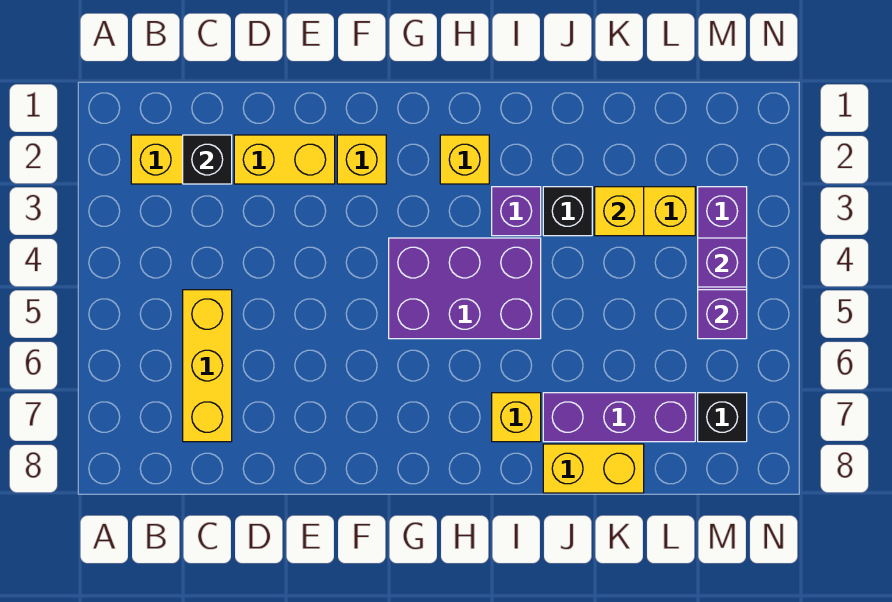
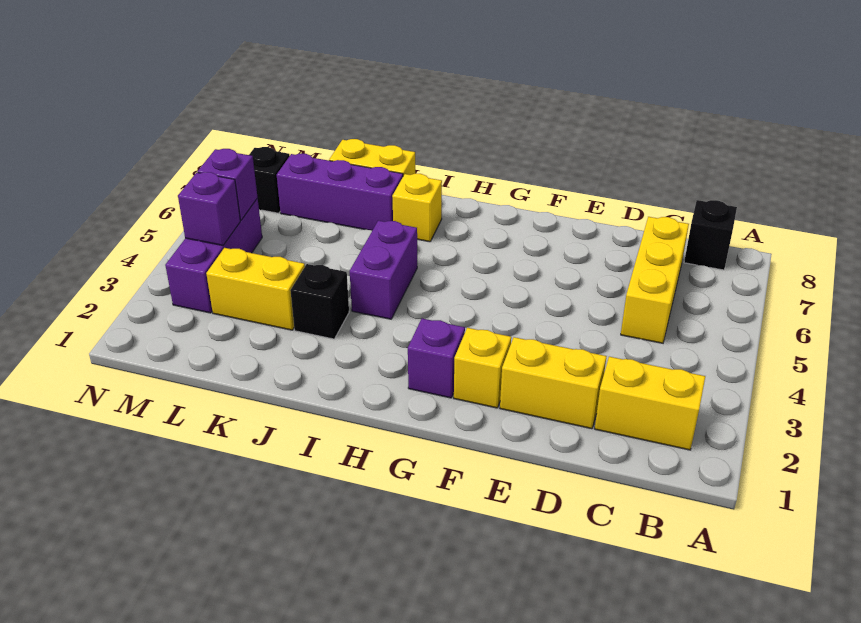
black 1x1 brick [183,135,232,184] -> black 1x1 brick moved to [684,200,737,270]
purple 2x3 brick [389,238,541,339] -> purple 1x2 brick [350,221,417,319]
yellow 1x1 brick [440,135,489,184] -> none
purple 1x1 brick [492,187,541,236] -> purple 1x1 brick moved to [408,319,465,398]
yellow 1x1 brick [595,187,644,236] -> none

